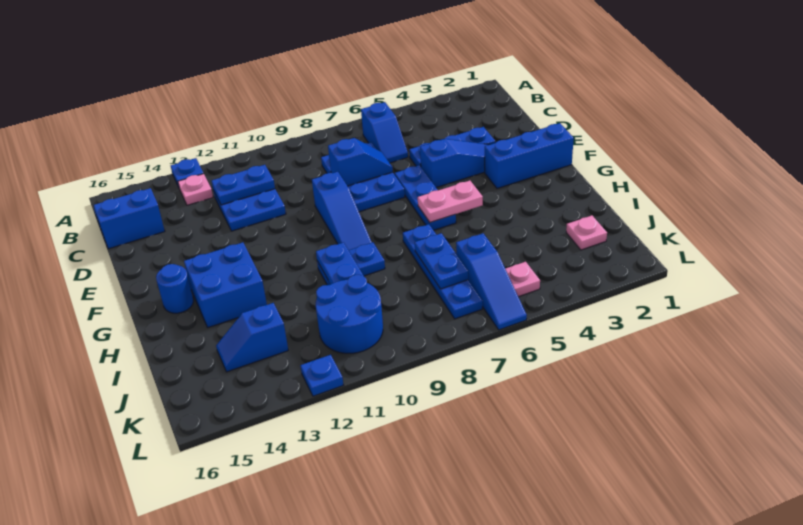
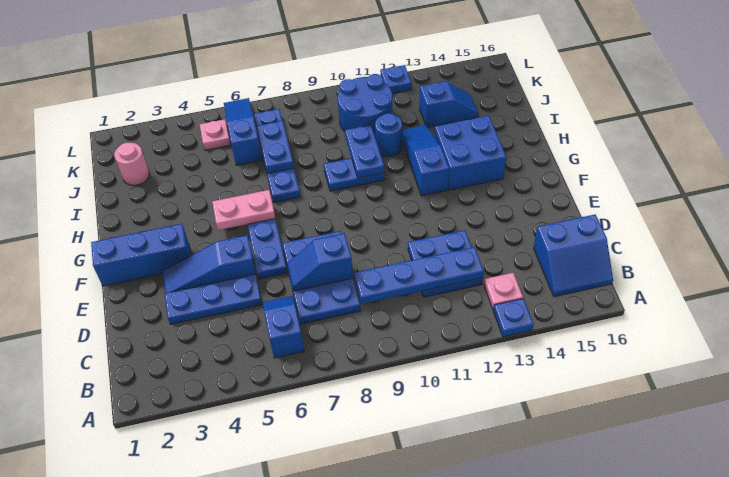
blue 1x2 plate [212,165,275,205] -> blue 1x4 plate [354,247,484,304]
blue 1x3 slope [312,172,372,250] -> blue 1x3 slope moved to [402,125,449,196]
blue 1x1 round brick [156,264,194,313] -> blue 1x1 round brick moved to [375,113,402,156]
pink 1x1 plate [566,215,607,250] -> pink 1x1 round brick [114,143,149,185]

